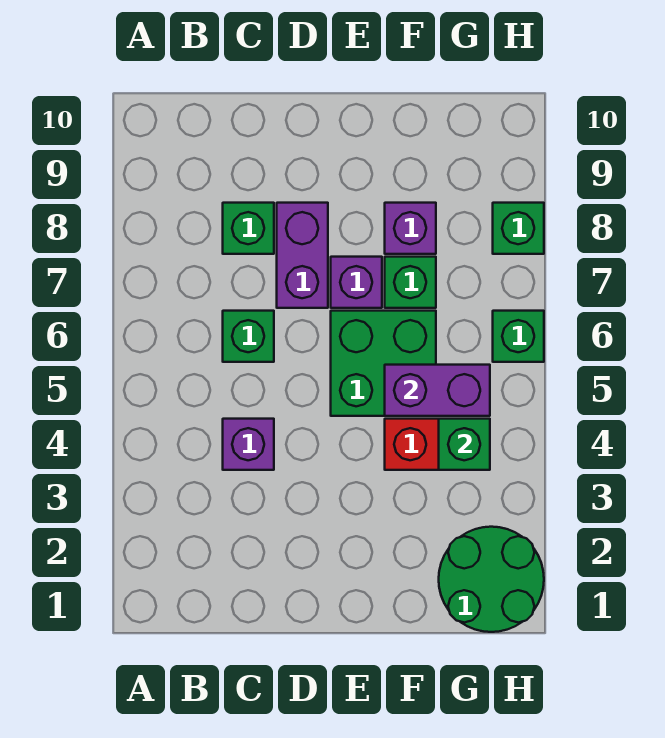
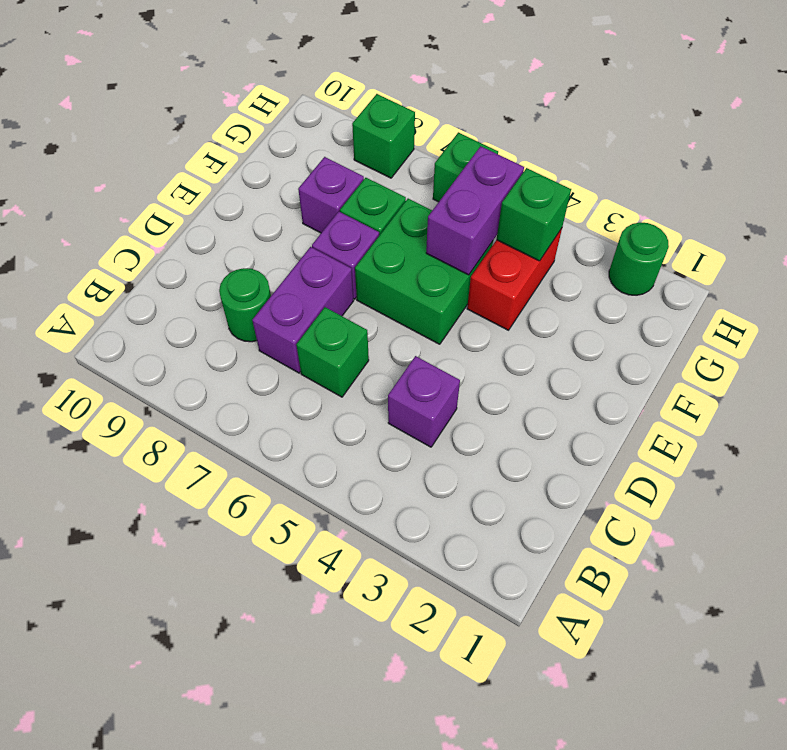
green 1x1 brick [223,203,274,254] -> green 1x1 round brick [219,268,271,342]
purple 1x2 brick [277,203,328,308] -> purple 1x2 brick turned to [252,247,354,373]
green 2x2 round brick [439,527,544,632] -> green 1x1 round brick [609,223,669,295]

